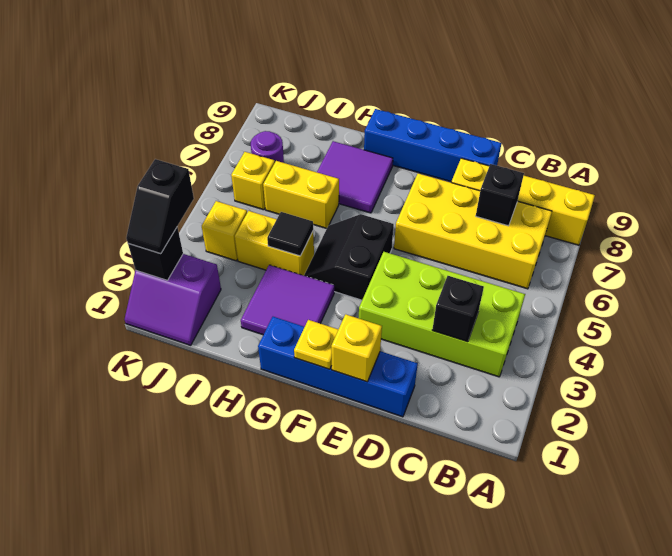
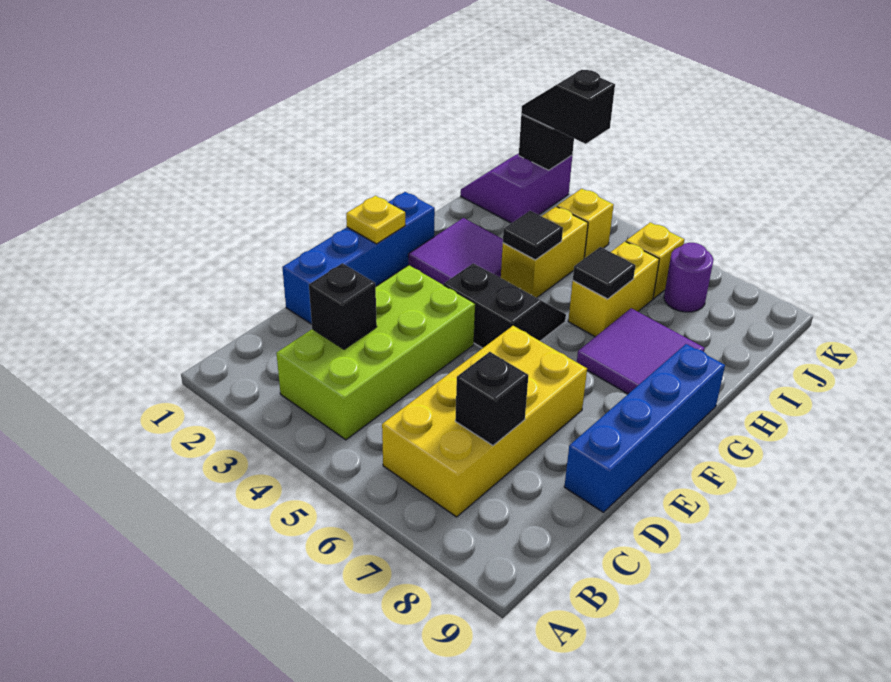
yellow 1x4 brick [451,158,595,245] -> none
yellow 1x1 brick [331,314,382,382] -> none
none -> black 1x1 tile [573,247,635,299]

